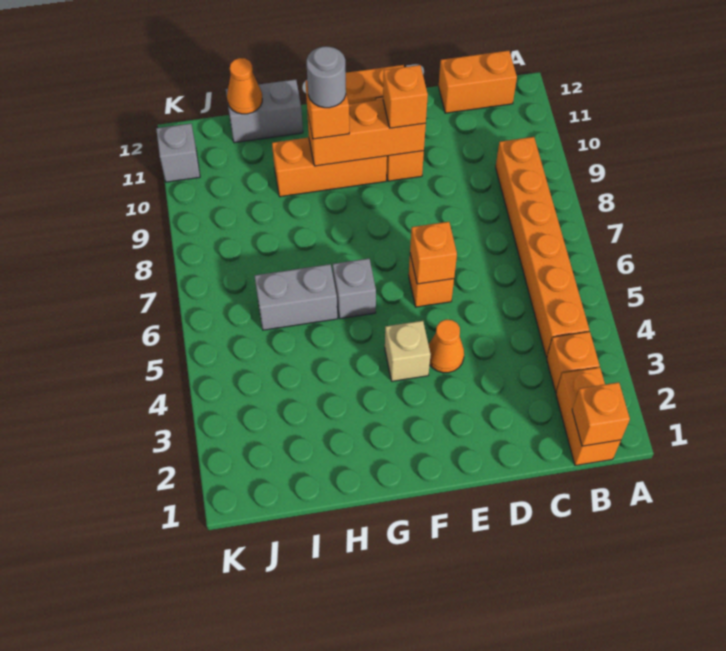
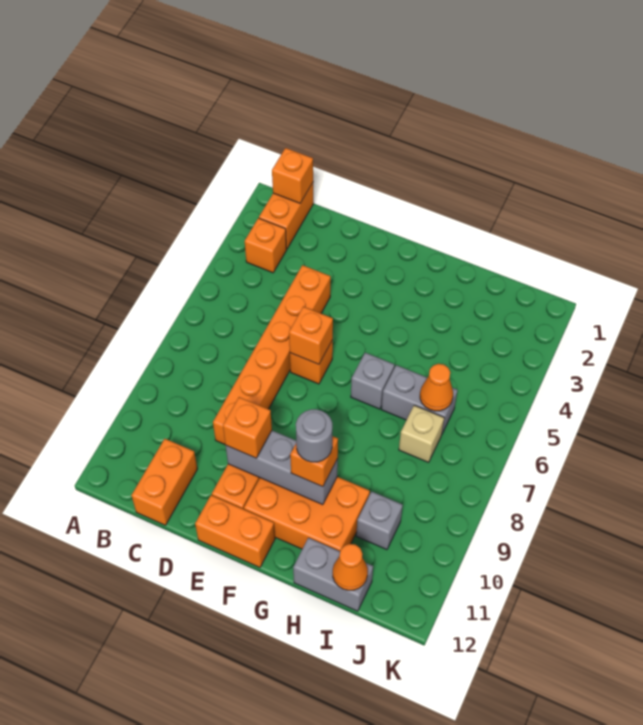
orange 1x6 brick [496,137,589,357] -> orange 1x6 brick moved to [213,265,331,444]
orange 1x2 brick [439,51,517,113] -> orange 1x2 brick turned to [131,439,197,525]
orange 1x1 cone [429,320,464,373] -> orange 1x1 cone moved to [420,364,453,411]
orange 1x3 brick [307,99,426,166] -> grey 1x3 brick [226,431,338,505]
tan 1x1 brick [385,321,431,381] -> tan 1x1 brick moved to [399,405,444,462]
orange 1x3 brick [272,138,387,197] -> orange 2x3 brick [244,477,370,551]
grey 1x1 brick [156,123,200,182] -> grey 1x1 brick moved to [356,491,403,550]

